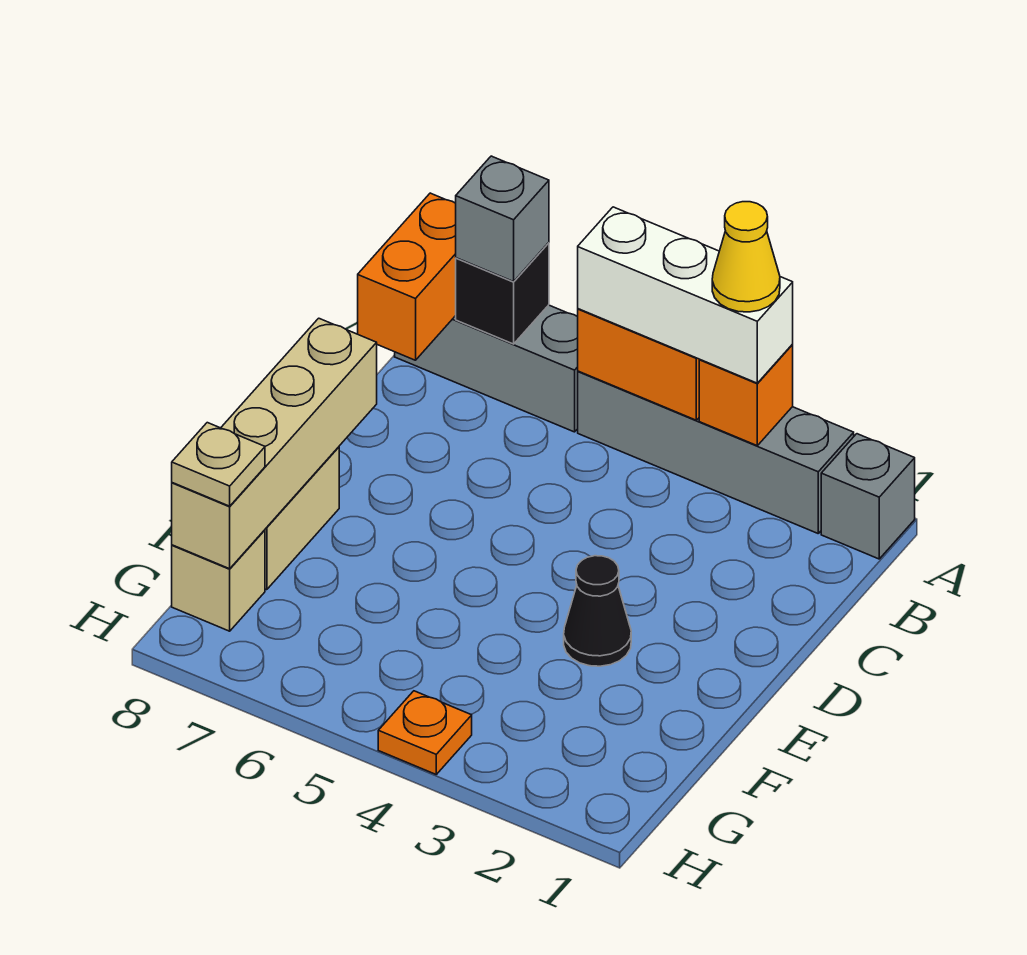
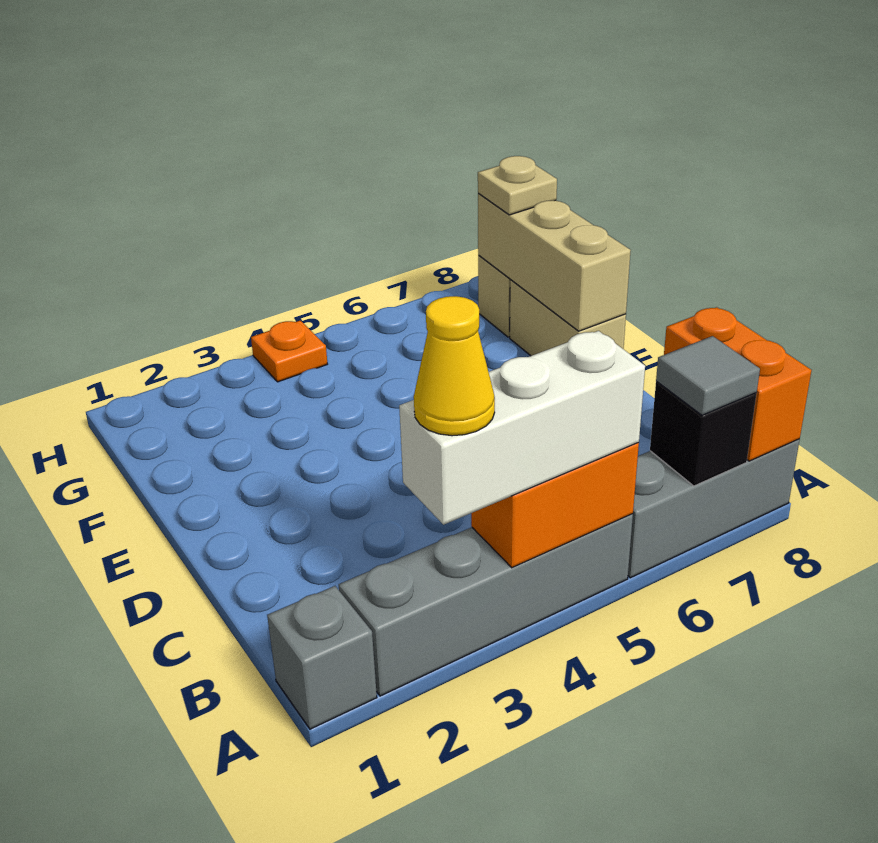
orange 1x1 brick [699,345,793,446] -> none
grey 1x1 brick [456,156,549,282] -> grey 1x1 tile [656,336,760,415]
tan 1x4 brick [172,318,377,569] -> tan 1x3 brick [478,193,631,331]
black 1x1 cone [564,556,631,666] -> none

